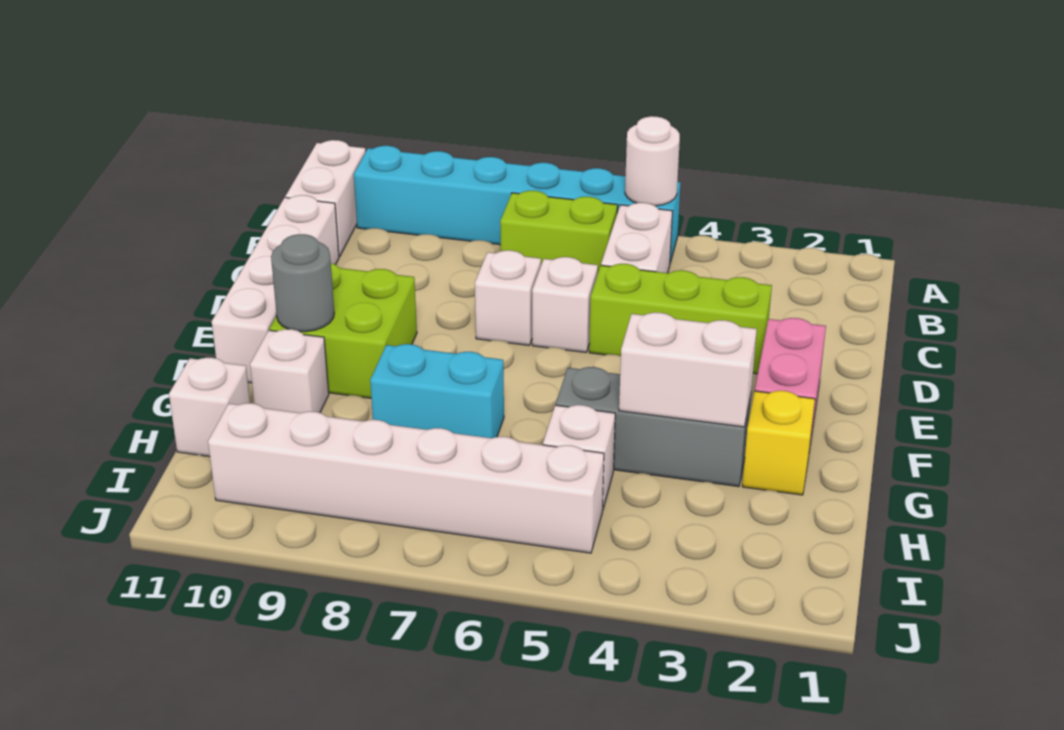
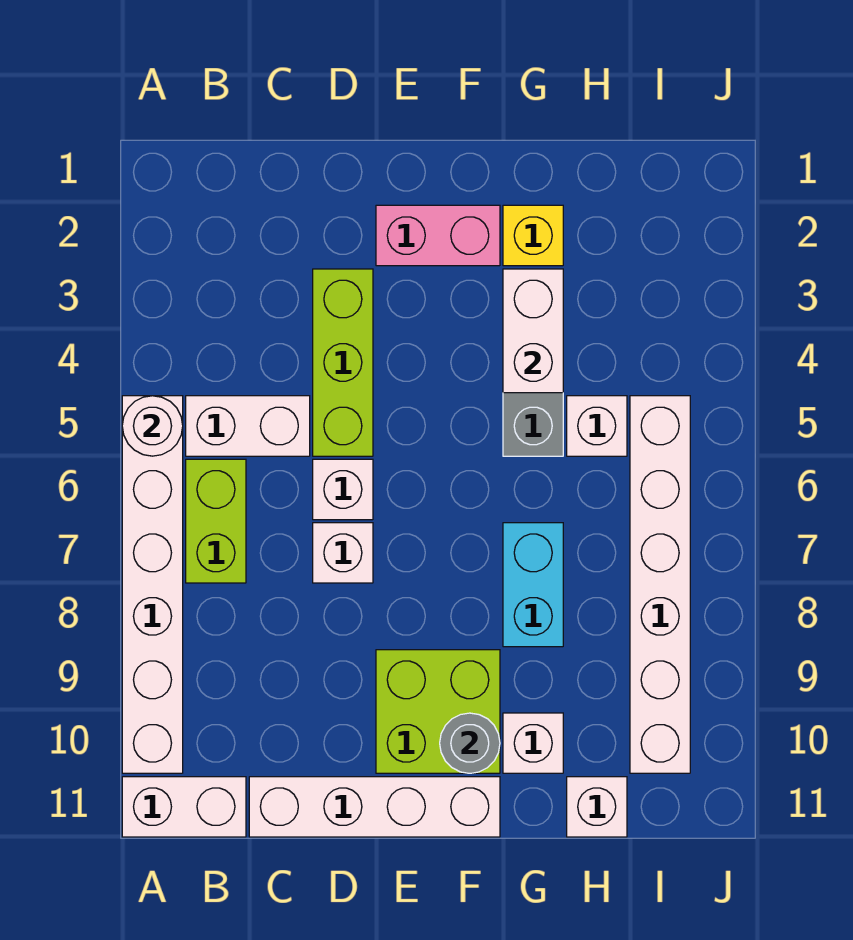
cyan 1x6 brick [354,146,681,262] -> white 1x6 brick [122,396,183,773]

